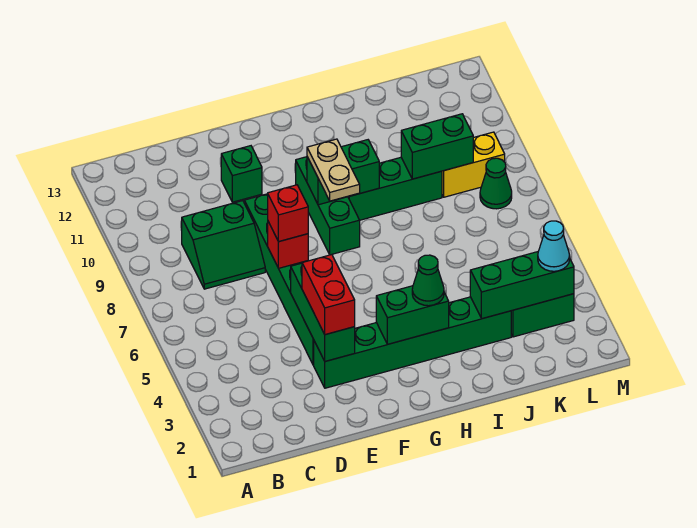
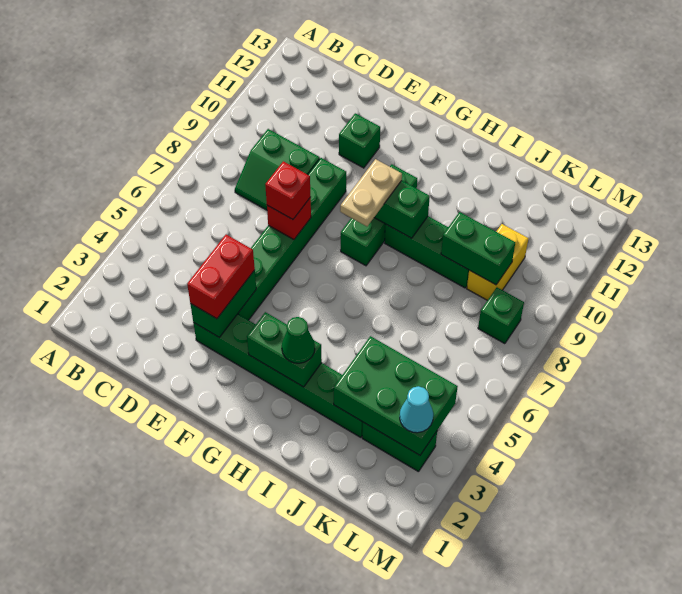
green 1x3 brick [291,263,355,361] -> green 1x2 brick [190,270,256,337]
green 1x3 brick [470,252,574,319] -> green 2x3 brick [334,336,458,455]
yellow 1x2 brick [442,132,505,197] -> yellow 1x2 brick turned to [467,224,528,300]
green 1x1 cone [480,158,512,209] -> green 1x1 brick [478,287,524,344]

